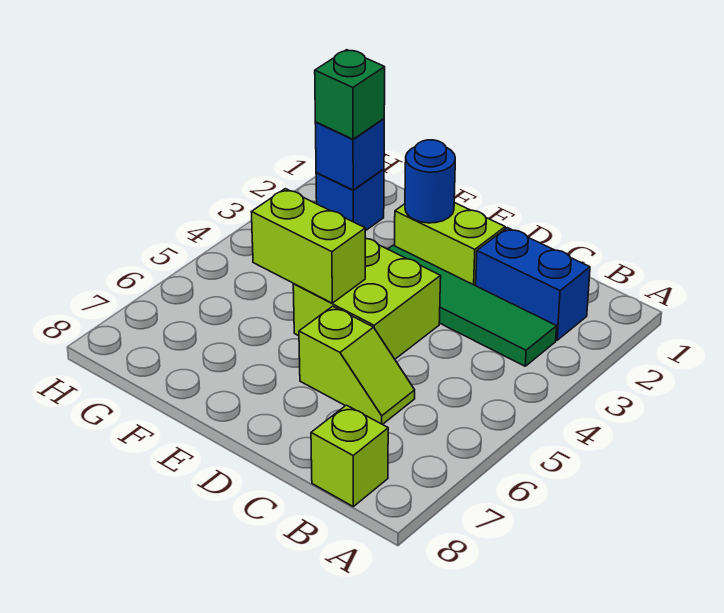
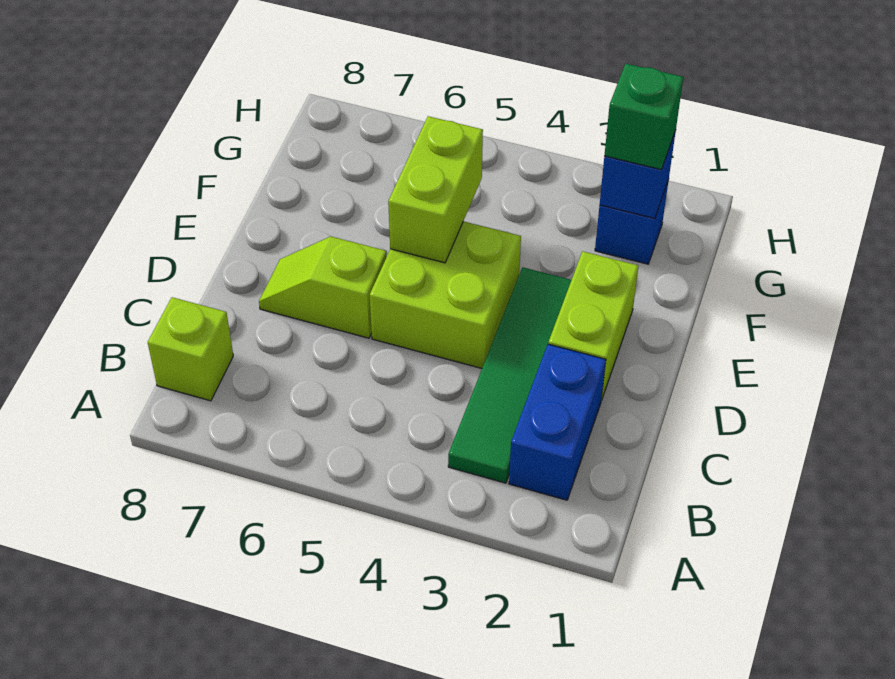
lime 1x2 slope [299,306,415,425] -> lime 1x2 slope turned to [259,237,387,338]
blue 1x1 round brick [405,140,455,223] -> none

